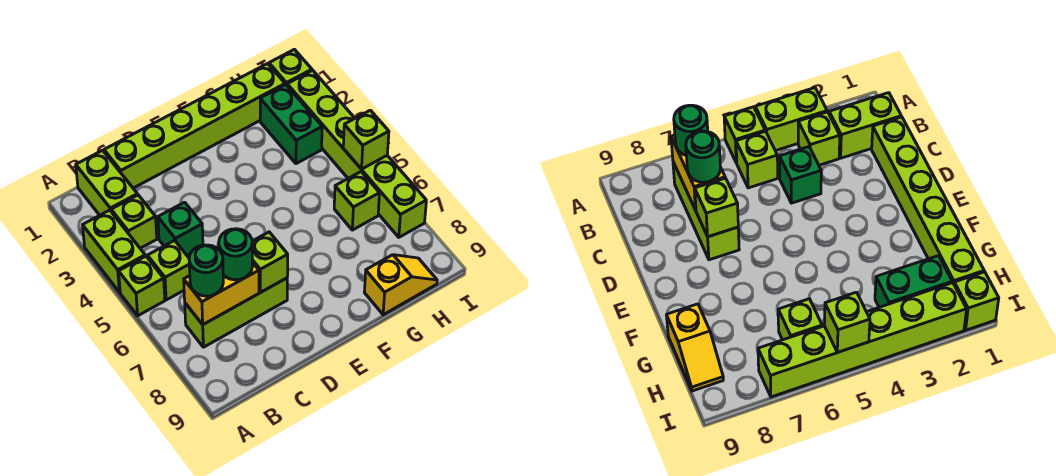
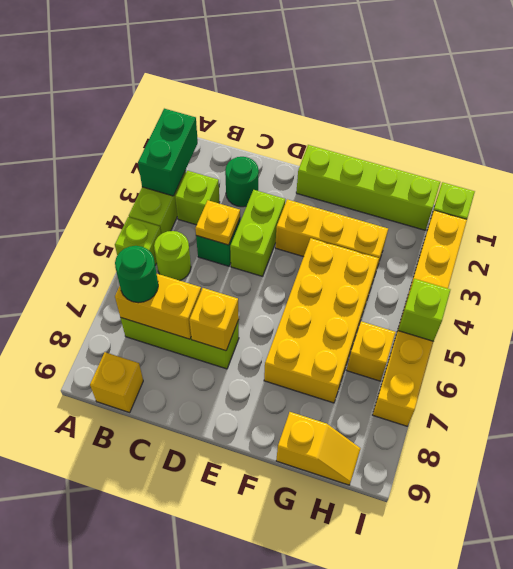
lime 1x2 brick [76,150,137,215] -> lime 1x2 brick moved to [230,190,285,276]
lime 1x1 brick [148,240,190,300] -> lime 1x1 round brick [154,231,191,281]
none -> yellow 1x1 brick [90,352,143,413]
lime 1x6 brick [104,63,285,188] -> lime 1x4 brick [296,145,440,230]
none -> yellow 1x1 plate [195,200,240,245]
green 1x1 round brick [219,229,252,280] -> green 1x1 round brick moved to [225,157,259,207]
lime 1x1 brick [252,232,288,293] -> yellow 1x1 brick [189,288,239,351]
none -> yellow 1x3 brick [275,199,388,273]
none -> yellow 2x4 brick [264,238,379,403]
green 1x2 brick [260,85,322,164] -> green 1x2 brick moved to [138,109,198,196]
lime 1x1 brick [334,172,380,230] -> yellow 1x1 brick [347,321,396,381]
lime 1x6 brick [287,70,426,237] -> yellow 1x6 brick [373,210,467,426]

